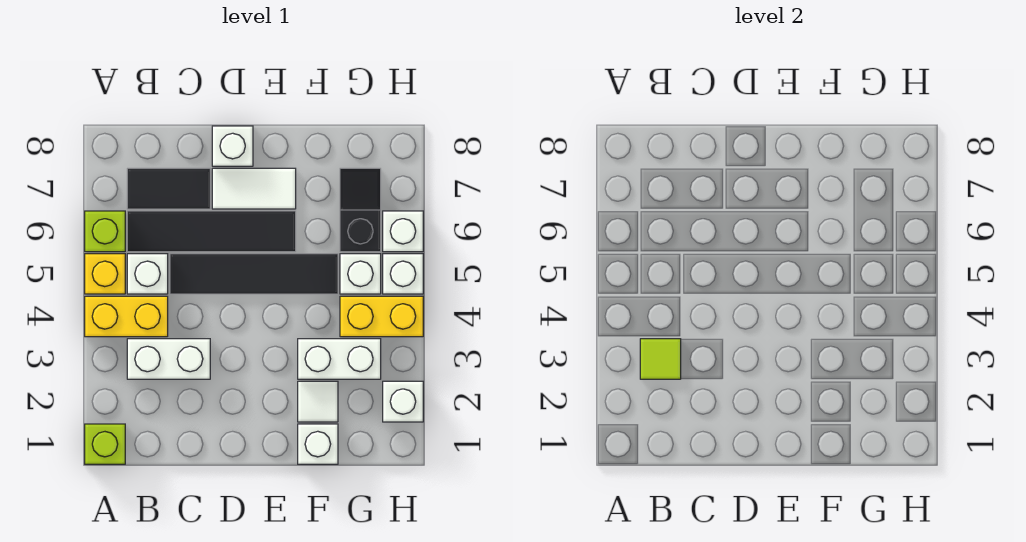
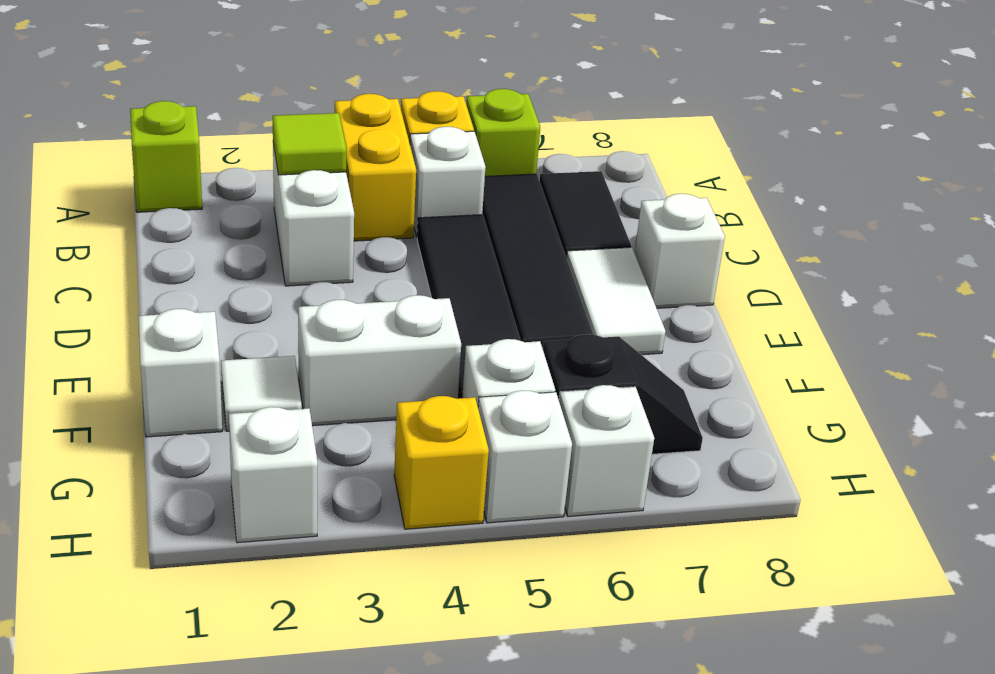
white 1x2 brick [298,339,381,379] -> white 1x2 brick turned to [298,295,461,426]
yellow 1x2 brick [340,296,423,337] -> yellow 1x1 brick [394,396,489,529]

